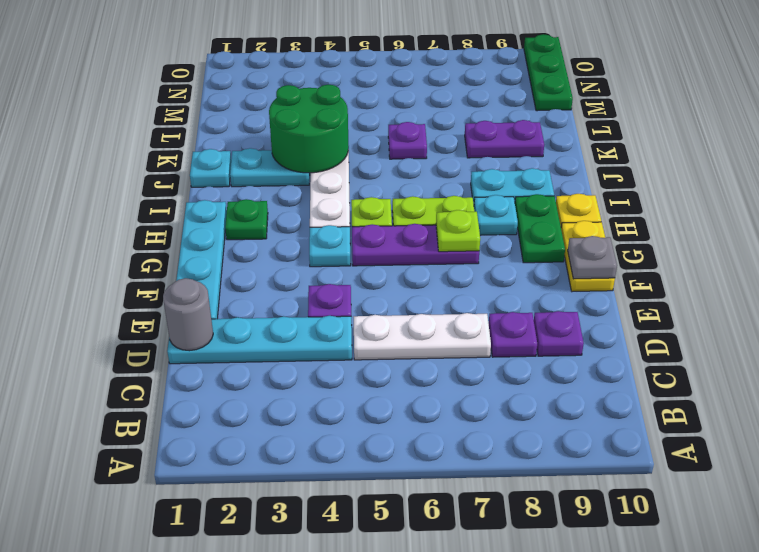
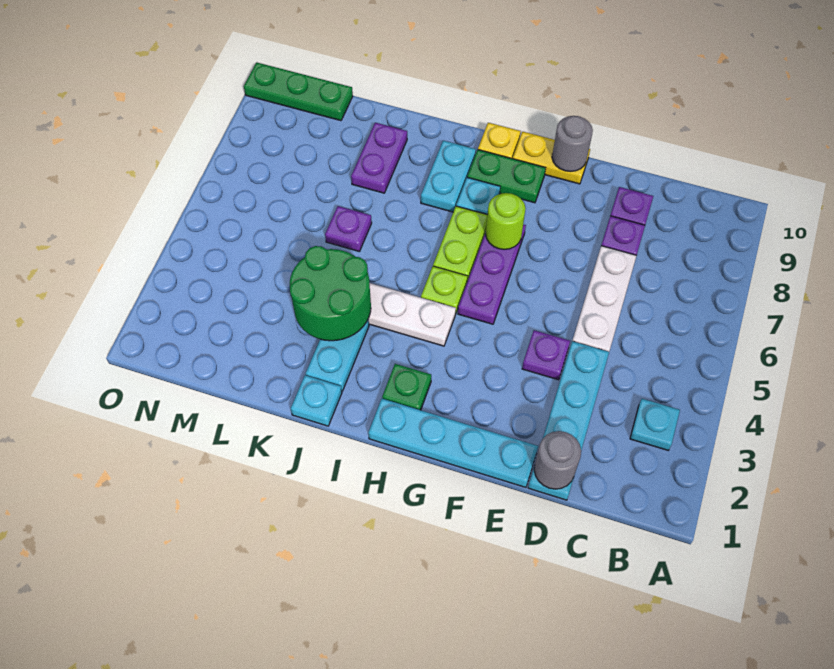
grey 1x1 plate [568,236,617,279] -> grey 1x1 round brick [552,116,593,171]
cyan 1x1 plate [309,225,351,267] -> cyan 1x1 plate moved to [630,399,680,450]
lime 1x1 plate [436,210,480,252] -> lime 1x1 round brick [486,193,526,249]

